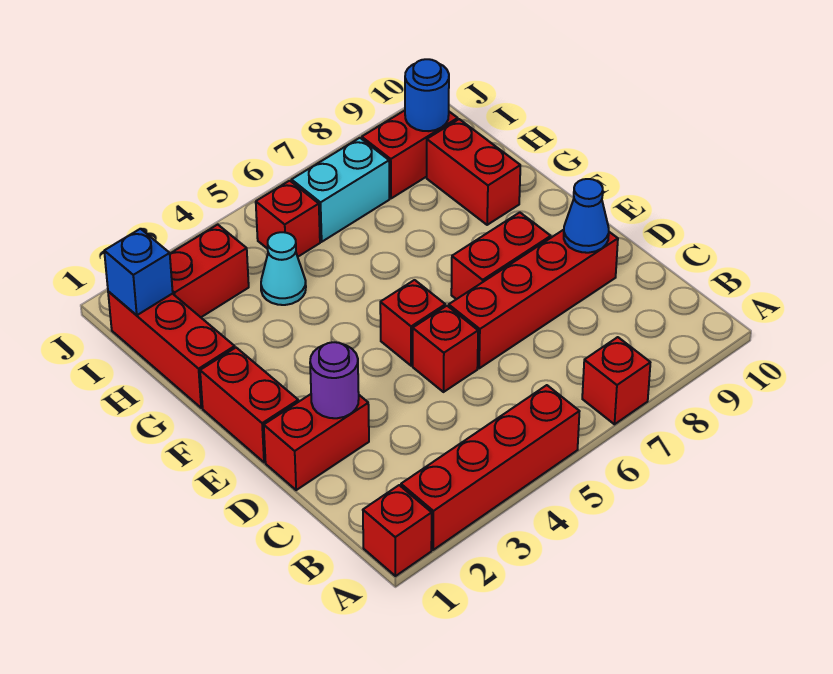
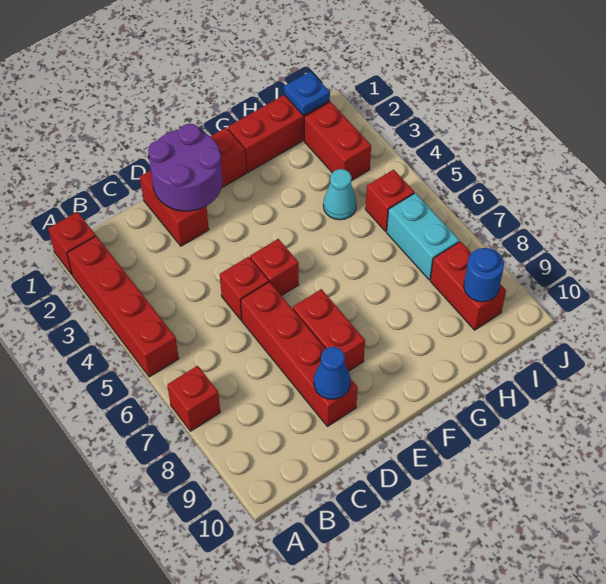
purple 1x1 round brick [310,342,359,418] -> purple 2x2 round brick [148,124,222,211]
red 1x2 brick [427,119,520,225] -> none
blue 1x1 brick [104,229,173,315] -> blue 1x1 plate [284,71,330,115]

